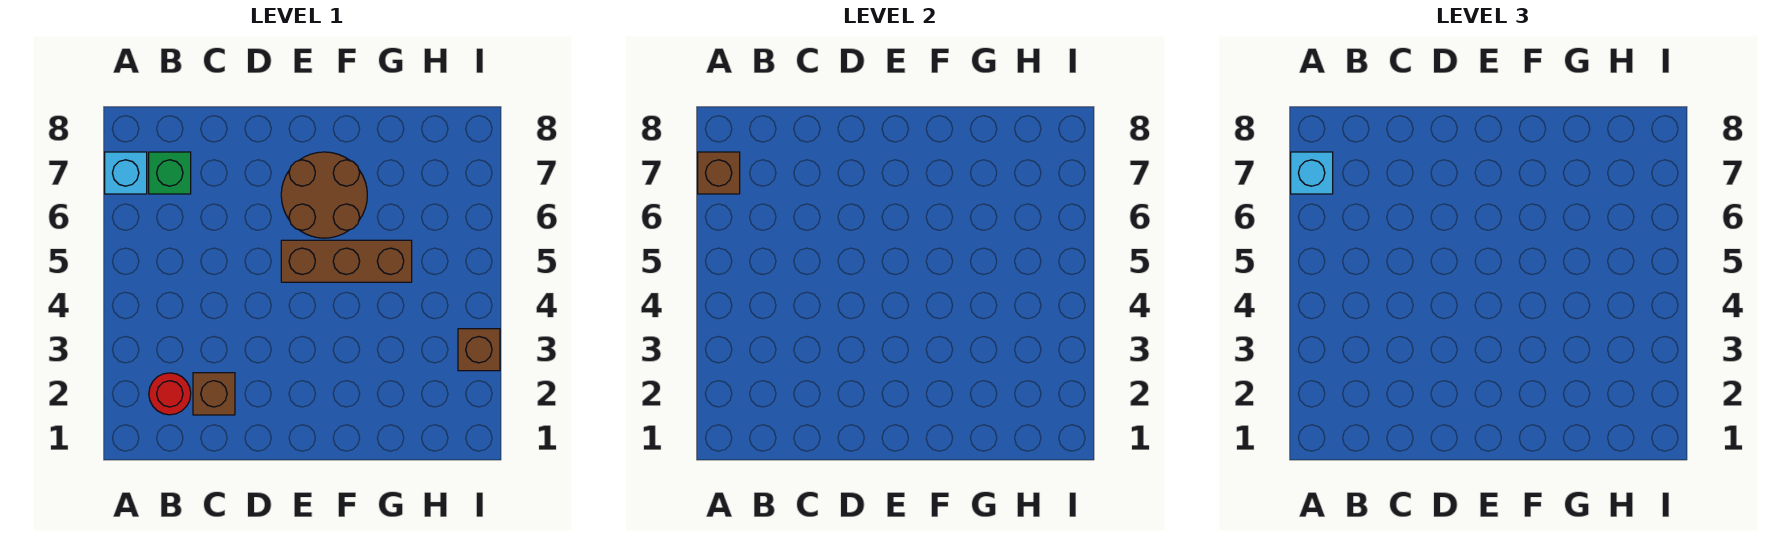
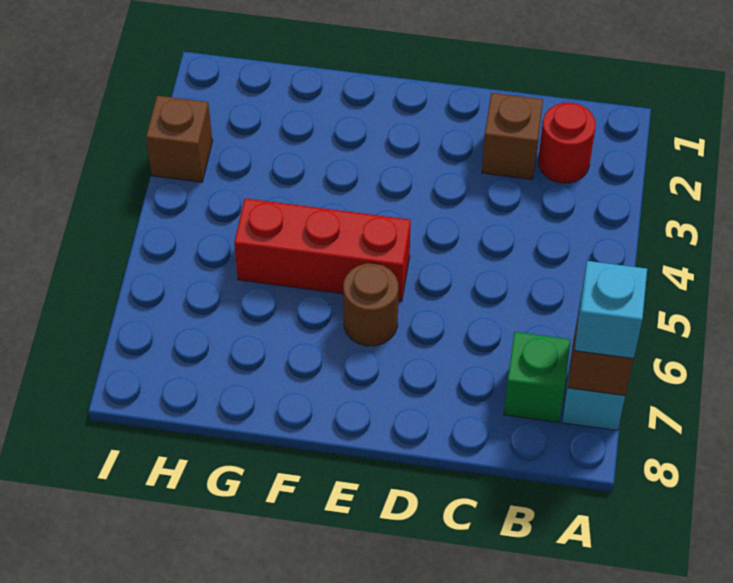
brown 1x3 brick [281,240,412,282] -> red 1x3 brick [234,198,411,301]
brown 2x2 round brick [281,152,367,238] -> brown 1x1 round brick [343,263,398,346]

